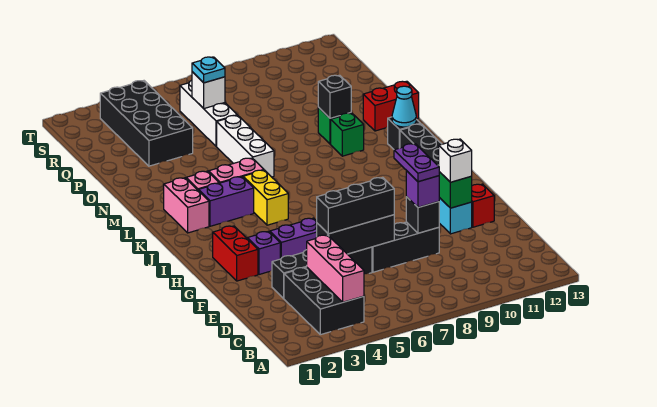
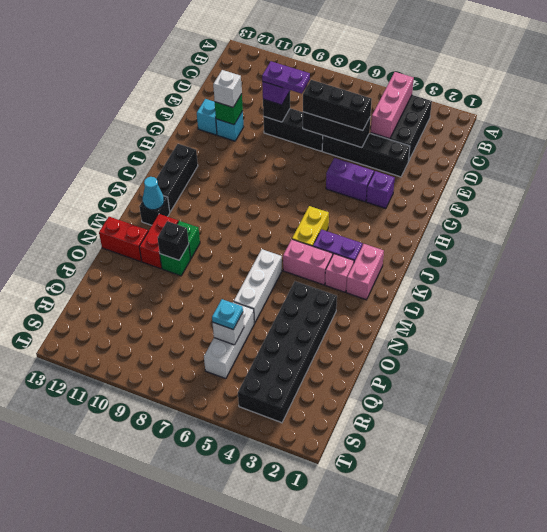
purple 1x2 plate [394,144,439,182] -> purple 1x2 plate turned to [262,61,310,94]
red 1x1 brick [472,184,494,227] -> cyan 1x1 brick [197,99,217,135]
red 1x2 brick [213,226,258,281] -> red 1x2 brick moved to [139,214,178,269]
black 2x4 brick [100,81,193,166] -> black 2x6 brick [238,281,337,423]

